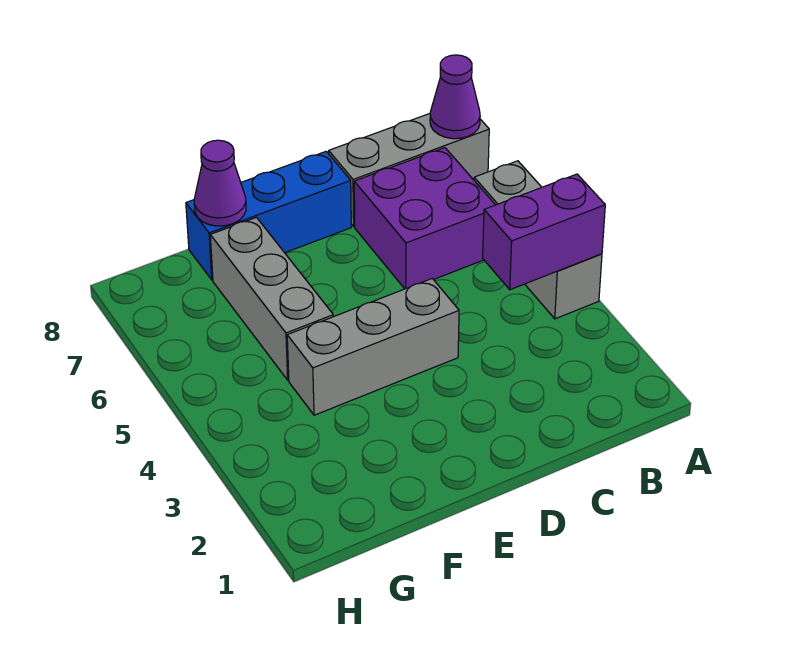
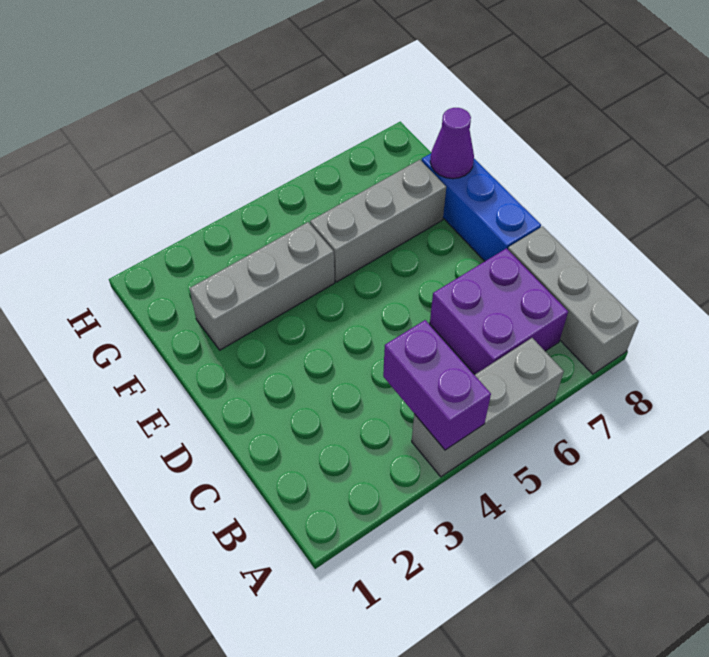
purple 1x1 cone [430,55,480,139] -> none
grey 1x3 brick [287,278,459,415] -> grey 1x3 brick turned to [189,222,335,350]

